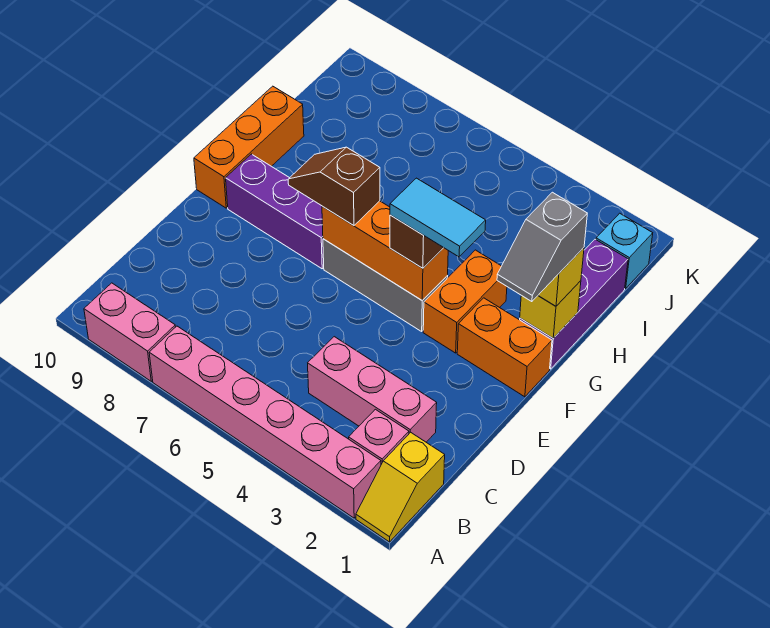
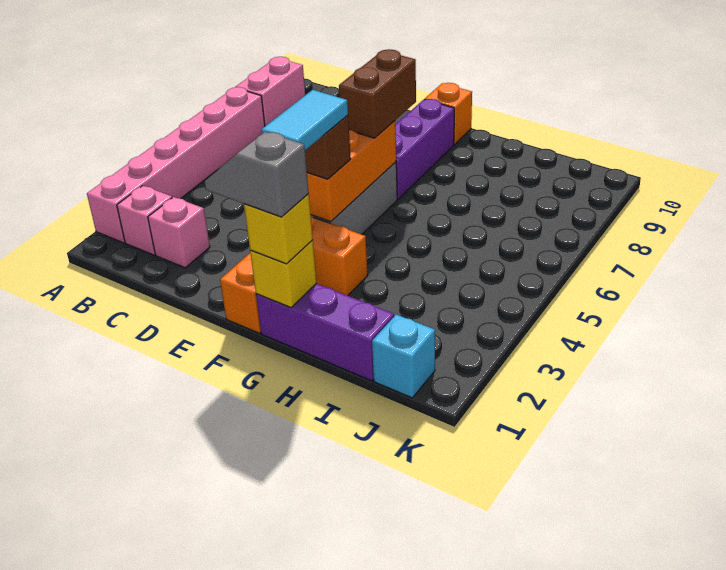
yellow 1x2 slope [356,432,445,542] -> none
pink 1x3 brick [308,337,437,442] -> pink 1x1 brick [148,197,210,268]
brown 1x2 slope [288,147,380,226] -> brown 1x2 brick [339,49,416,138]
orange 1x3 brick [194,86,304,208] -> orange 1x1 brick [425,83,472,144]

